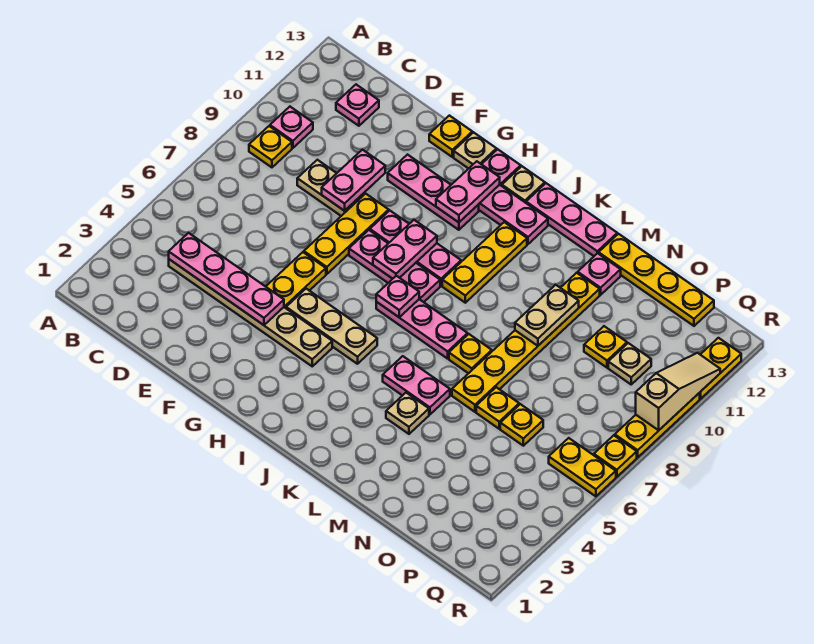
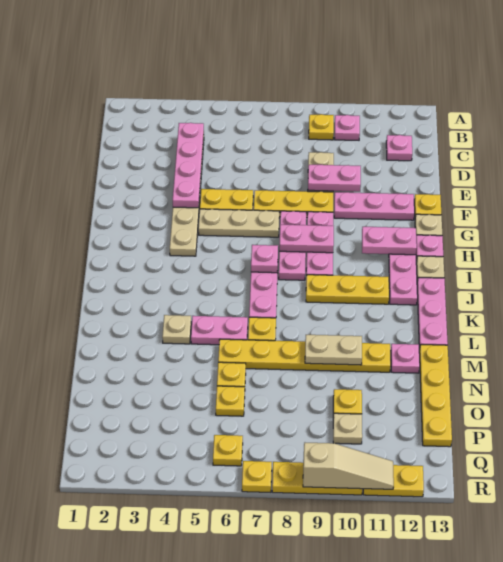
pink 1x3 plate [388,155,479,230] -> pink 1x3 plate turned to [334,192,414,220]
tan 1x3 plate [286,289,377,364] -> tan 1x3 plate turned to [198,209,279,237]
pink 1x2 plate [383,356,450,414] -> pink 1x2 plate turned to [191,316,248,345]
yellow 1x2 plate [549,438,616,496] -> yellow 1x1 plate [213,435,243,466]

